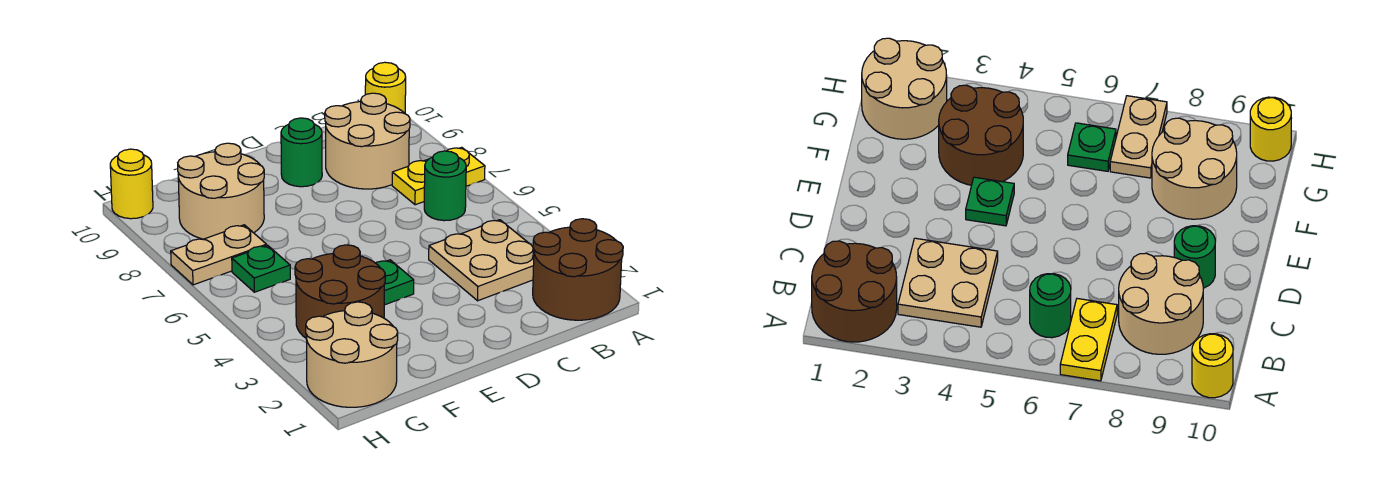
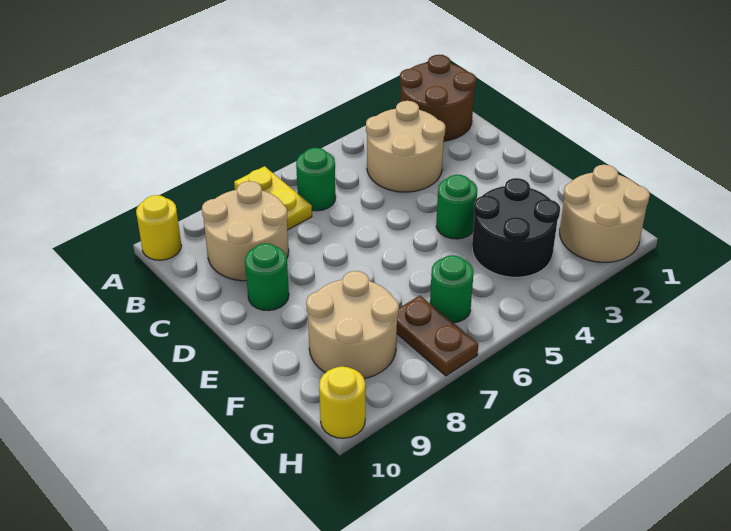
tan 2x2 plate [429,220,534,301] -> tan 2x2 round brick [366,101,445,192]
green 1x1 plate [376,260,414,305] -> green 1x1 round brick [436,175,477,239]
brown 2x2 round brick [295,245,385,338] -> black 2x2 round brick [472,178,560,277]
green 1x1 plate [232,245,290,292] -> green 1x1 round brick [430,255,474,323]
tan 1x2 plate [171,225,267,285] -> brown 1x2 plate [397,296,478,376]

